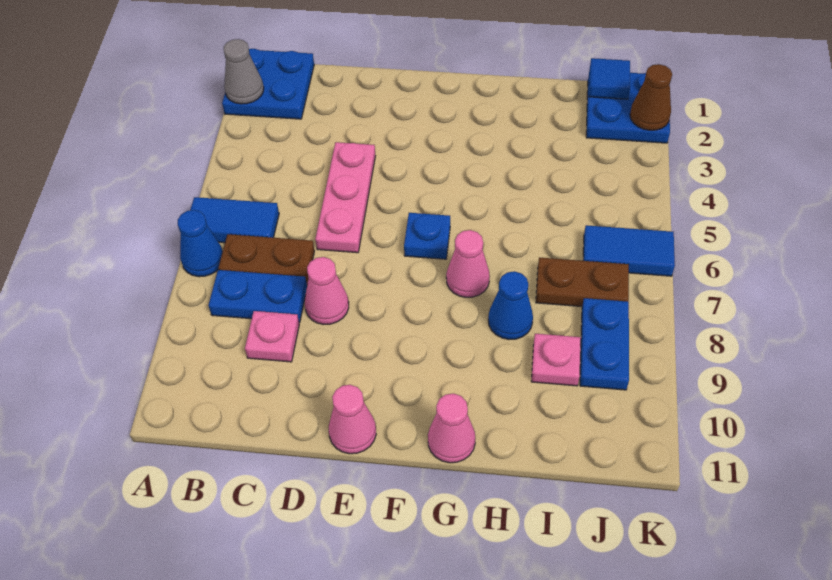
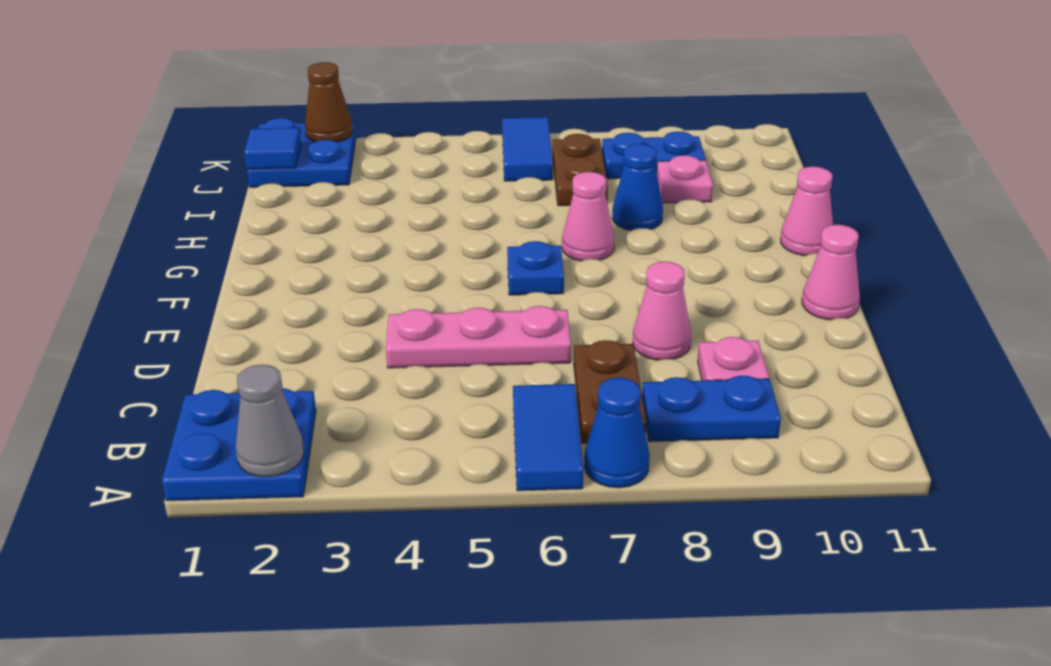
blue 1x2 plate [209,270,307,323] -> blue 1x2 plate turned to [642,376,781,442]

